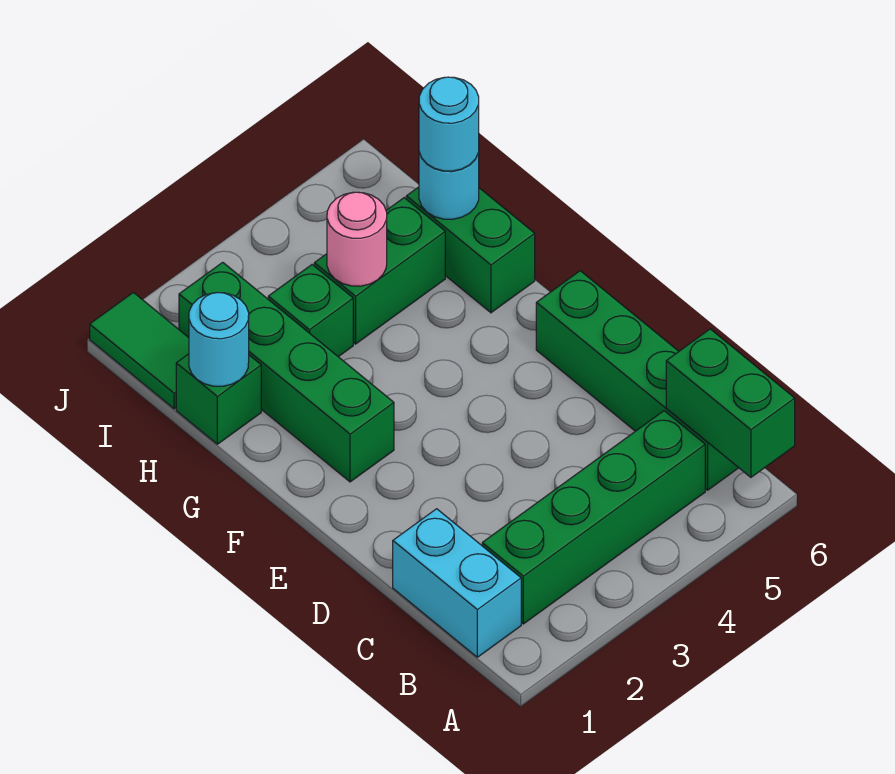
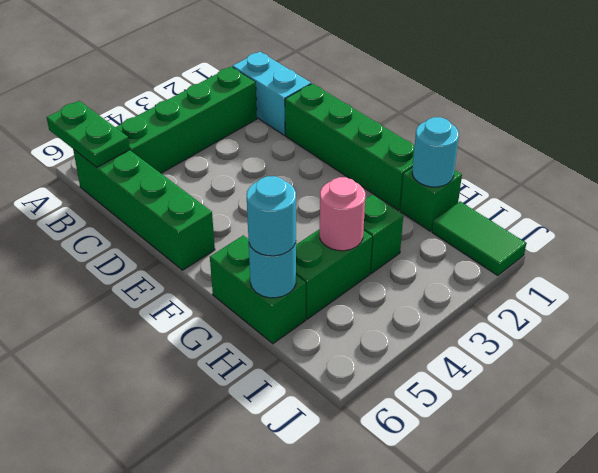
green 1x2 brick [666,329,795,477] -> green 1x2 plate [47,101,130,167]
green 1x4 brick [179,262,394,482] -> green 1x4 brick moved to [285,84,415,210]

